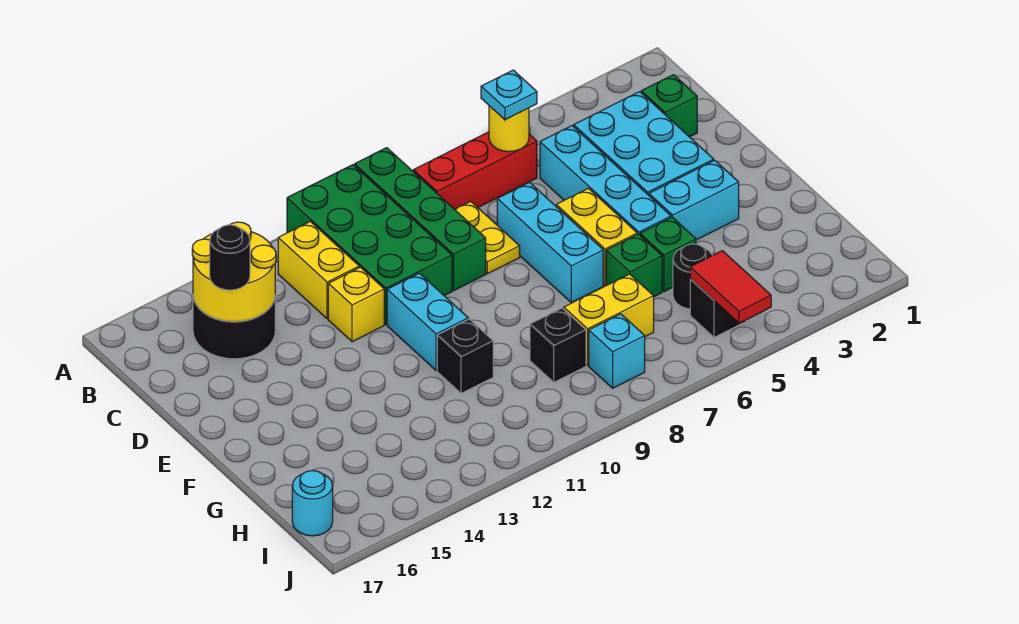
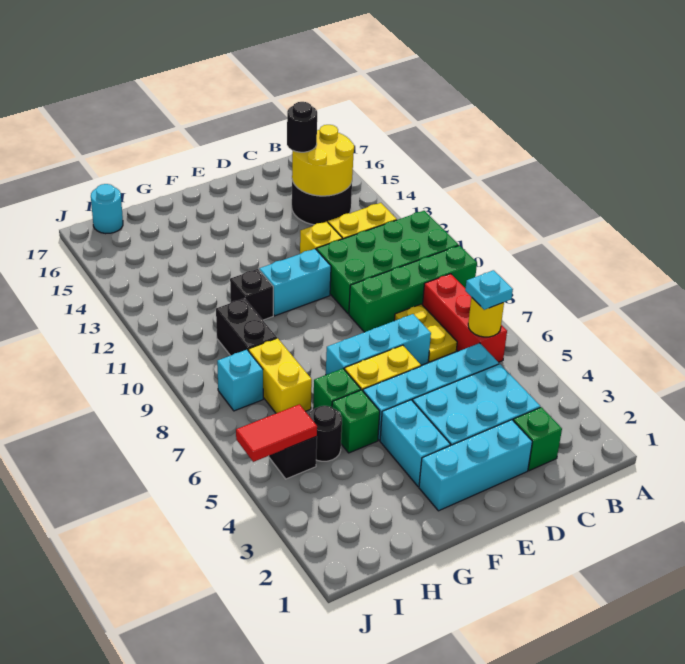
yellow 1x2 plate [455,201,520,274] -> yellow 1x2 plate turned to [394,304,457,362]
none -> cyan 1x3 brick [419,420,532,511]
black 1x1 brick [530,308,586,382] -> black 1x2 brick [216,298,277,356]

